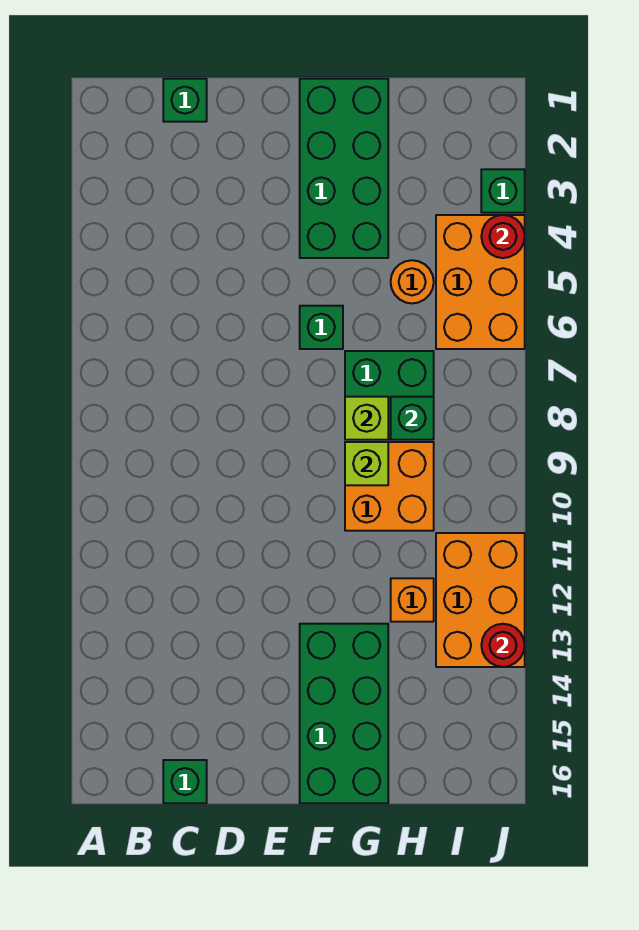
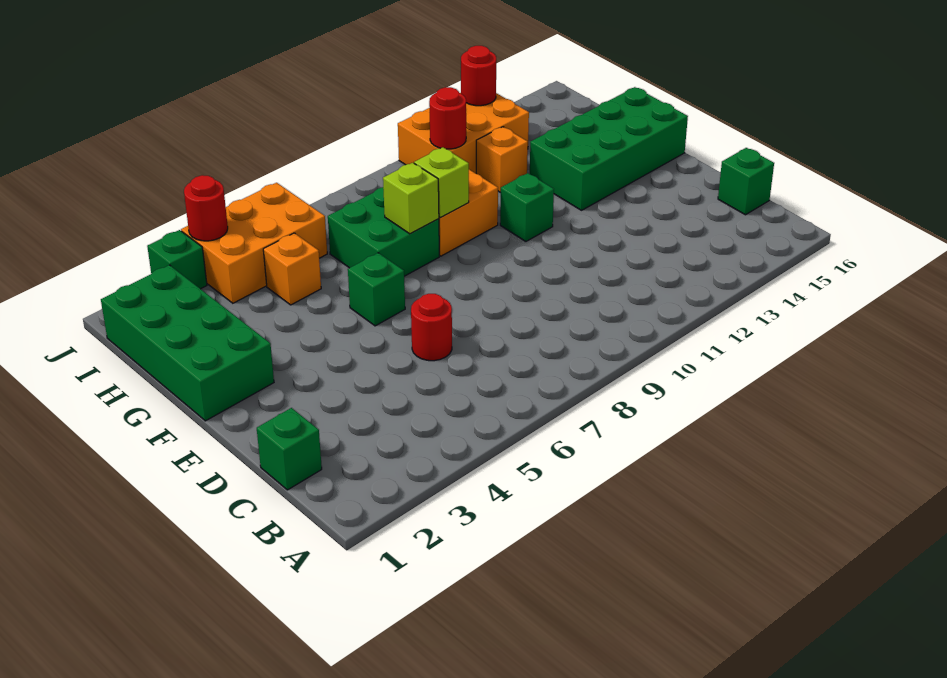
none -> red 1x1 round brick [411,294,452,361]
green 2x4 brick [300,79,388,258] -> green 2x4 brick turned to [101,265,274,421]
orange 1x1 round brick [391,260,434,303] -> orange 1x1 brick [263,233,321,305]
green 1x1 brick [391,397,434,440] -> green 1x1 brick moved to [500,173,554,242]
none -> red 1x1 round brick [429,87,466,149]

